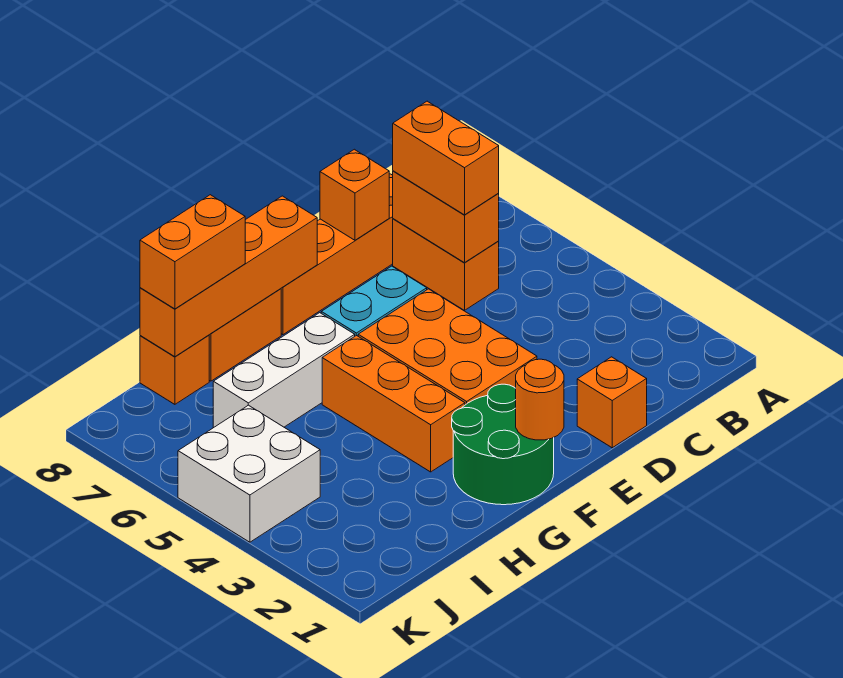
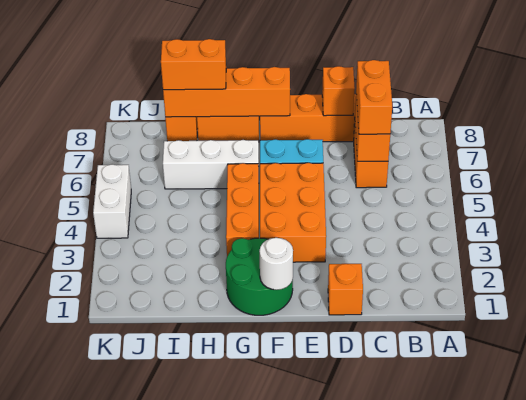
orange 1x1 round brick [516,359,564,440] -> white 1x1 round brick [259,238,293,290]
white 2x2 brick [178,405,320,542] -> white 1x2 brick [93,164,131,238]

